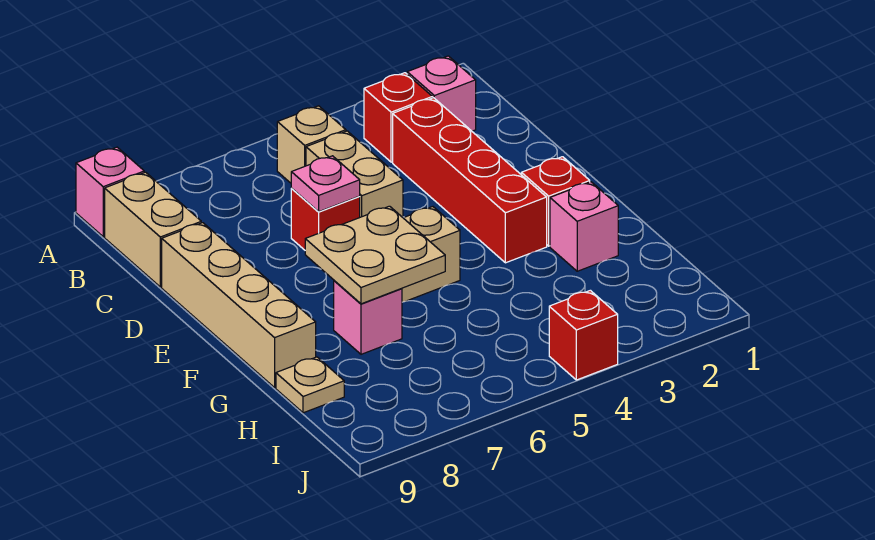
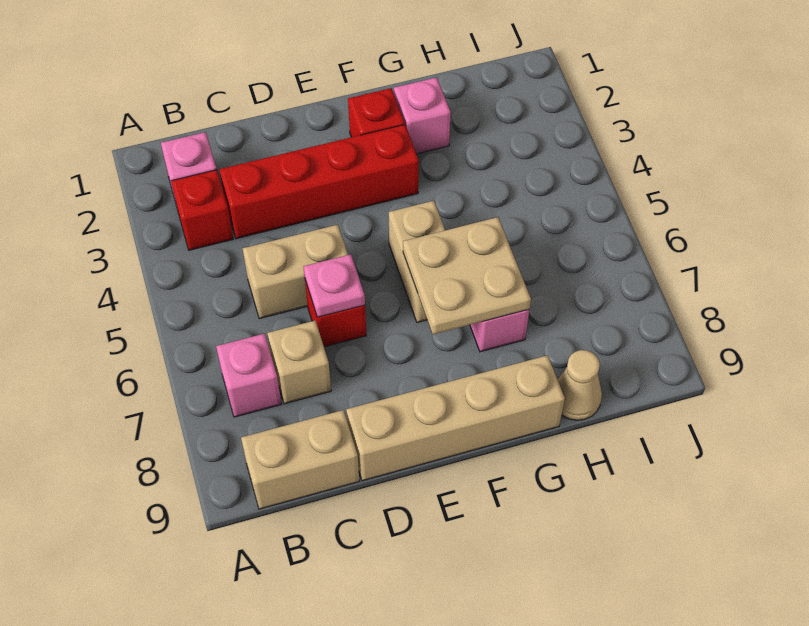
pink 1x1 brick [76,147,144,237] -> pink 1x1 brick moved to [216,334,281,417]
tan 1x1 brick [277,106,346,183] -> tan 1x1 brick moved to [267,321,331,404]
tan 1x1 plate [276,357,344,413] -> tan 1x1 cone [558,350,602,420]
red 1x1 brick [549,290,618,380] -> none

